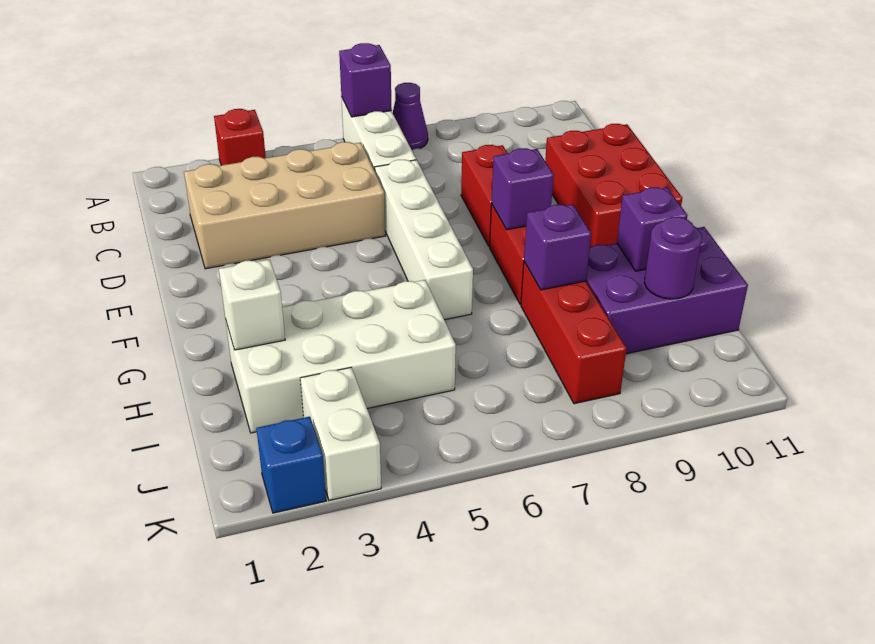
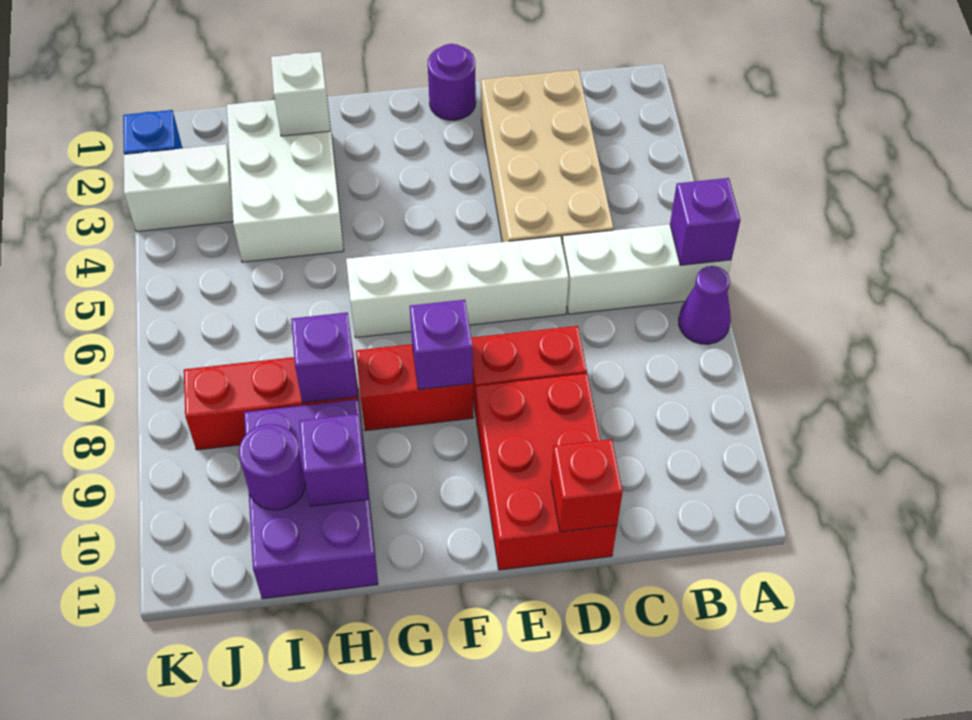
red 1x1 brick [214,109,266,165] -> red 1x1 brick moved to [551,439,623,532]
red 2x3 brick [545,124,682,248] -> red 2x3 brick turned to [476,373,617,570]
none -> purple 1x1 round brick [428,44,476,120]
white 2x4 brick [226,280,456,433] -> white 2x3 brick [227,100,344,262]

